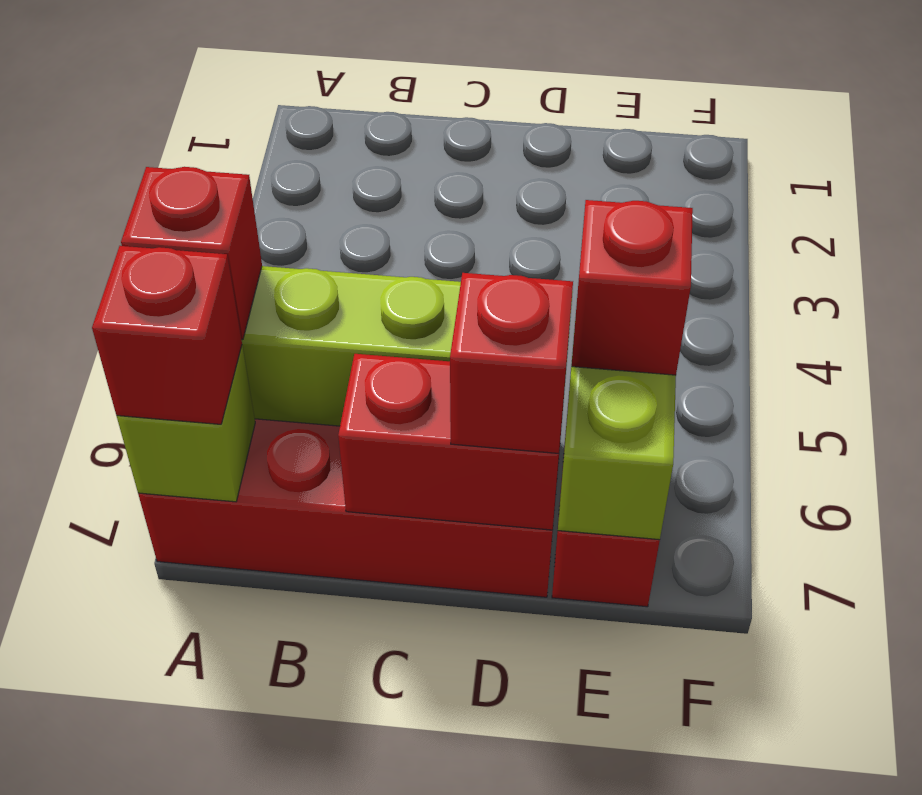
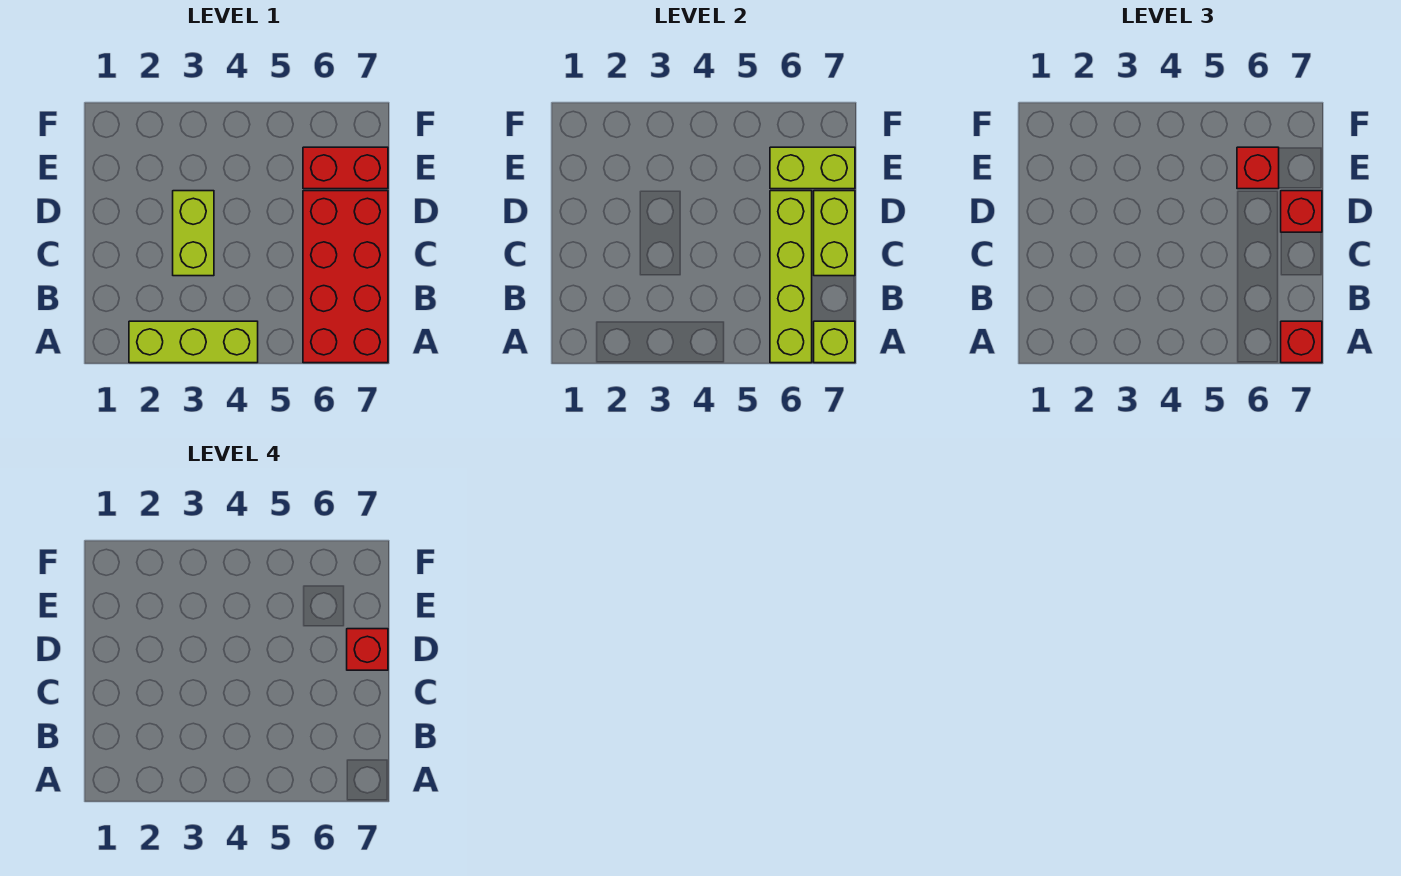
none -> lime 1x3 brick [129,321,258,363]
red 1x1 brick [121,167,262,340] -> red 1x1 brick moved to [347,629,388,670]
none -> lime 1x2 brick [173,191,214,276]
red 1x2 brick [338,354,563,530] -> lime 1x2 brick [814,191,855,276]

